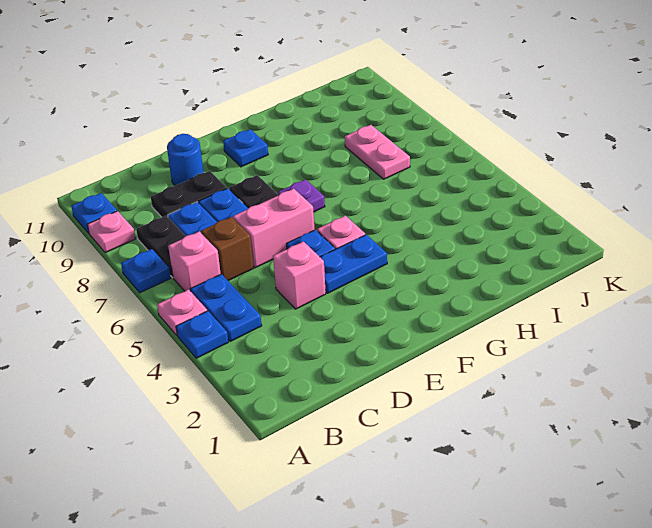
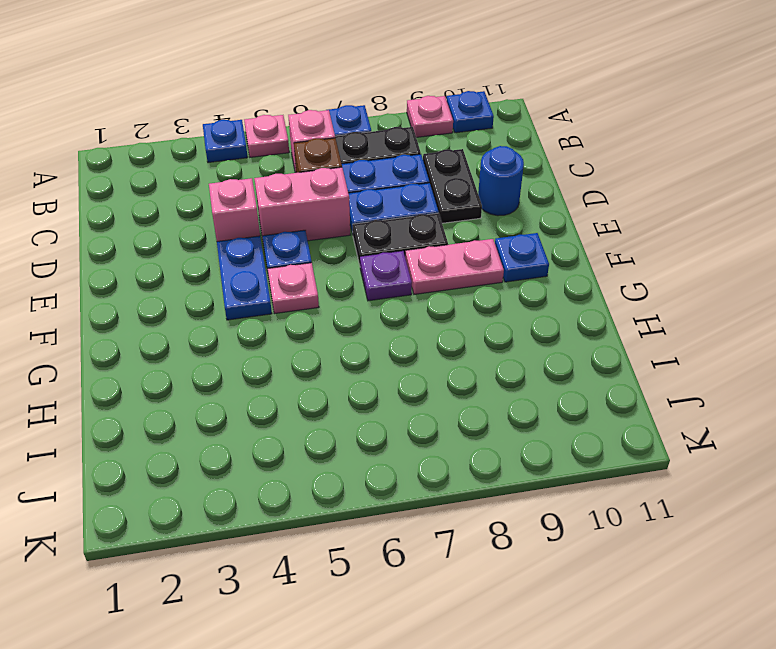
blue 1x2 plate [190,274,262,342] -> none
pink 1x2 brick [233,189,315,268] -> pink 1x2 brick turned to [254,167,350,241]
pink 1x2 plate [345,125,410,179] -> pink 1x2 plate moved to [405,239,504,294]

